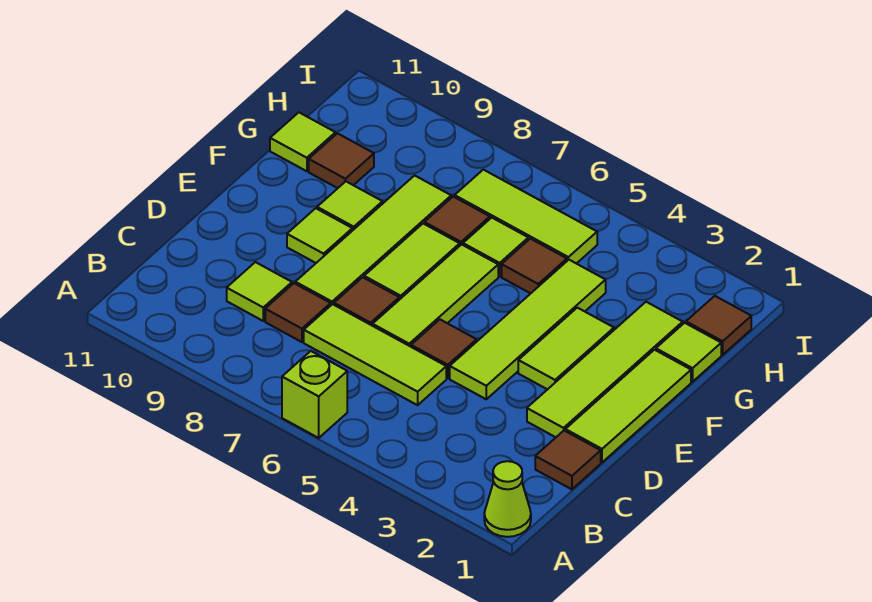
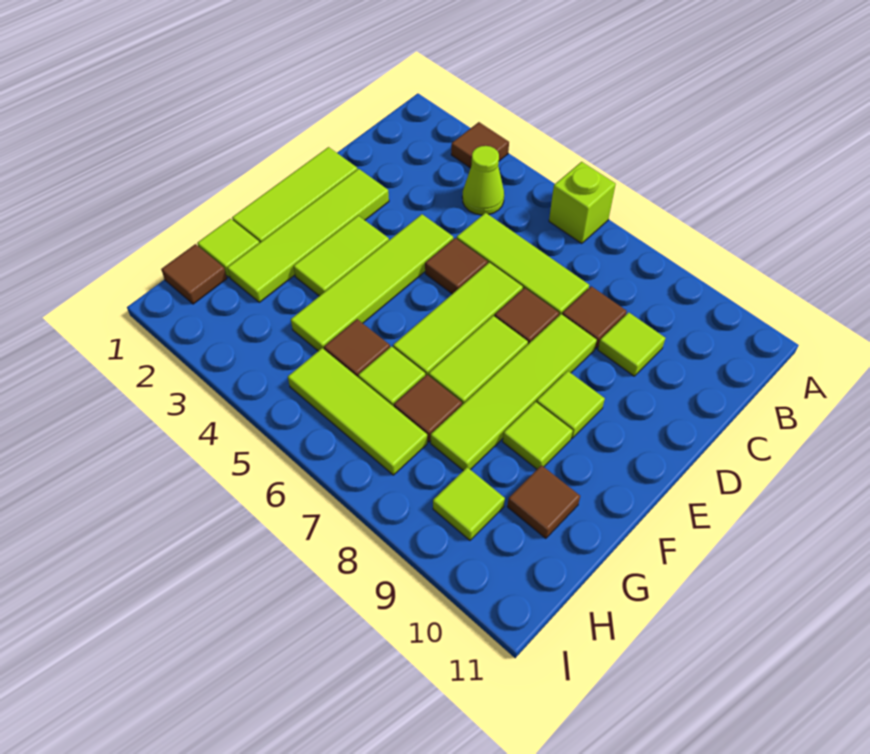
lime 1x1 cone [484,461,531,537] -> lime 1x1 cone moved to [462,146,504,215]
brown 1x1 tile [535,431,601,489] -> brown 1x1 tile moved to [451,122,509,168]
lime 1x1 tile [270,112,336,171] -> lime 1x1 tile moved to [433,467,505,540]

